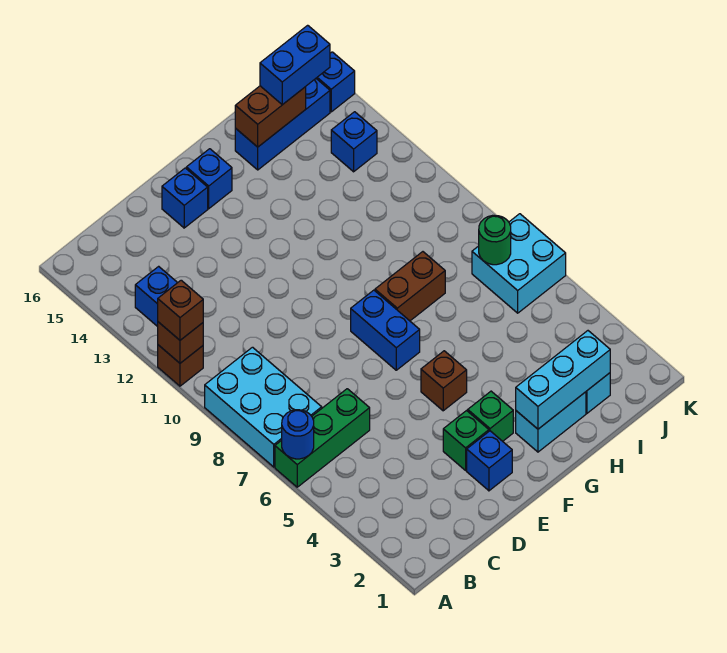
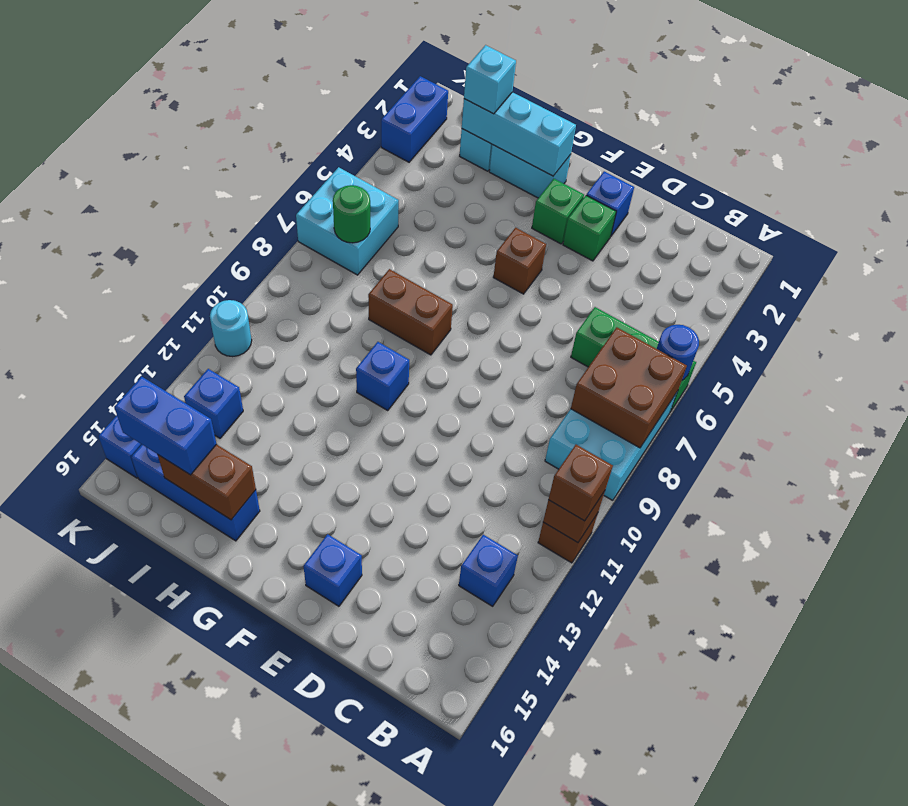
none -> brown 2x2 brick [571,327,687,448]
blue 1x2 brick [351,290,420,370] -> blue 1x2 brick moved to [381,76,448,162]
blue 1x1 brick [186,149,232,209] -> blue 1x1 brick moved to [356,342,409,410]
none -> cyan 1x1 brick [464,45,516,114]
none -> cyan 1x1 round brick [210,300,252,357]

